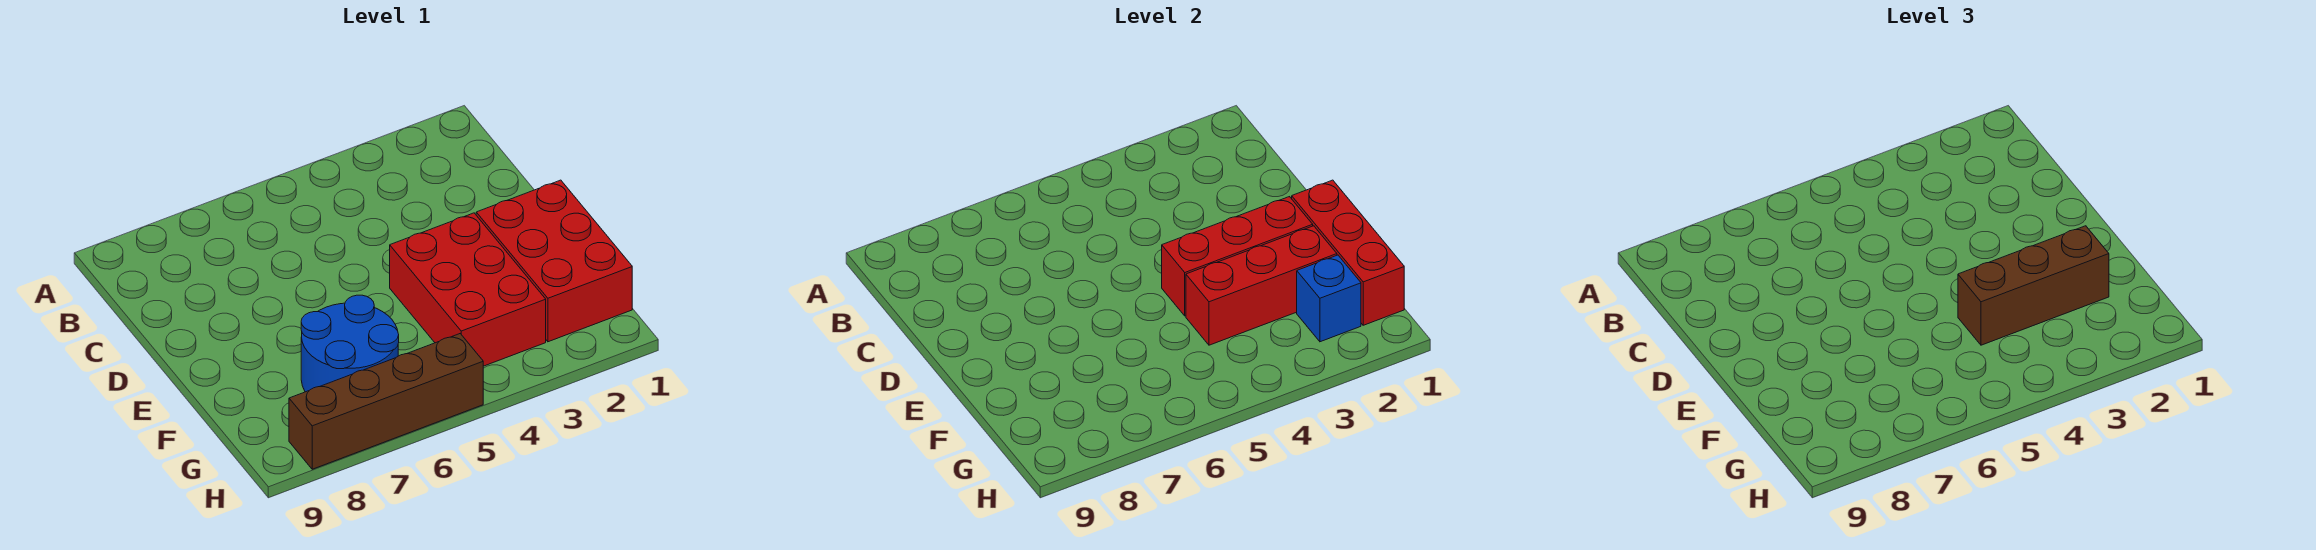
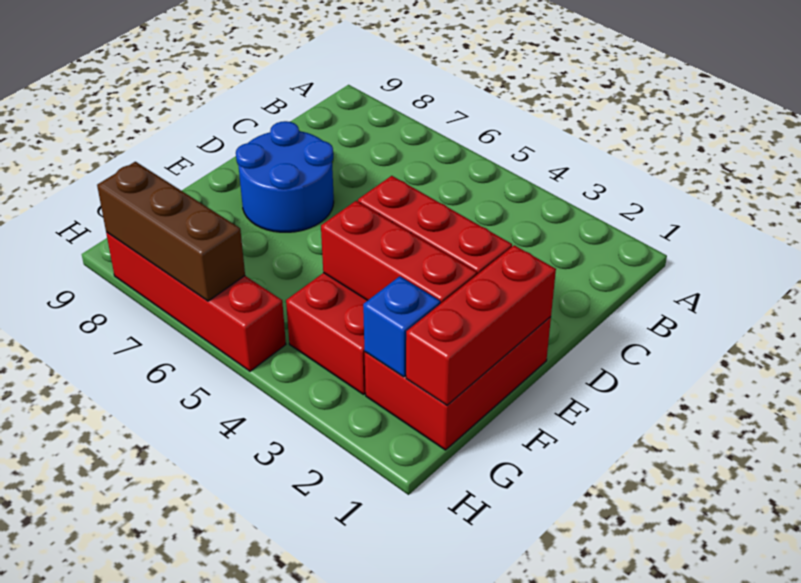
brown 1x3 brick [1958,226,2109,345] -> brown 1x3 brick moved to [97,162,245,301]
blue 2x2 round brick [301,295,399,392] -> blue 2x2 round brick moved to [236,121,334,232]
brown 1x4 brick [289,334,483,469] -> red 1x4 brick [106,232,286,371]

